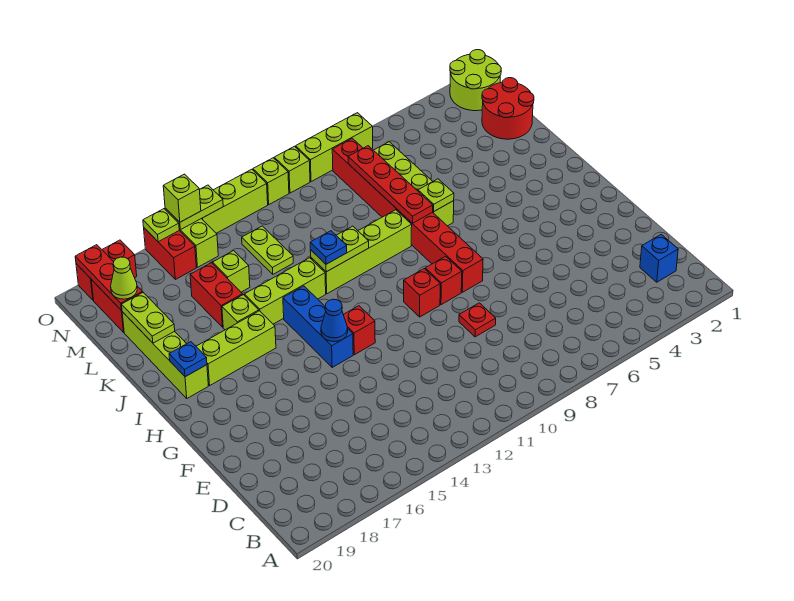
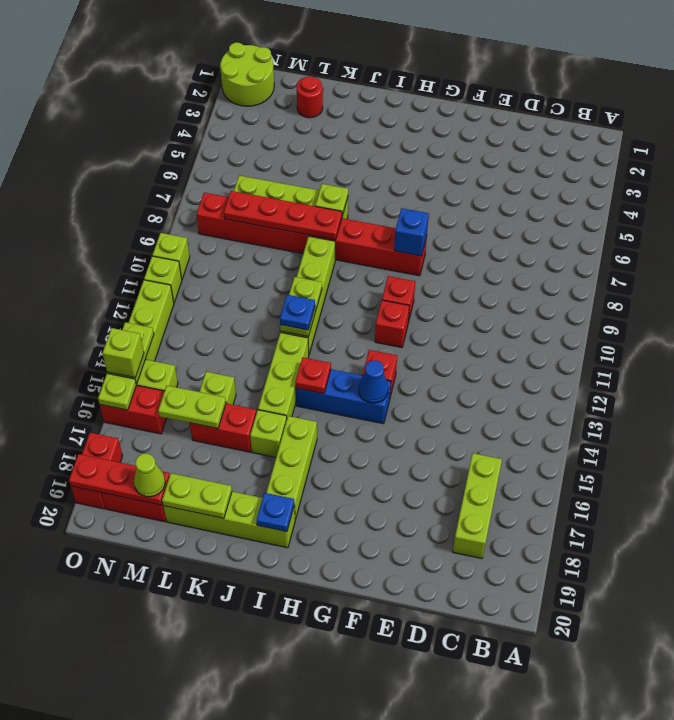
blue 1x1 brick [640,234,678,282] -> blue 1x1 brick moved to [394,208,429,256]
red 1x1 plate [459,303,496,337] -> red 1x1 plate moved to [295,357,331,394]
red 1x1 brick [425,256,462,305] -> red 1x1 brick moved to [375,300,409,348]
red 2x2 round brick [482,78,534,139] -> red 1x1 round brick [297,77,323,118]
lime 1x2 plate [242,226,293,274] -> lime 1x2 plate moved to [158,386,226,428]
lime 1x3 brick [296,113,373,182] -> lime 1x3 brick moved to [453,453,502,559]

